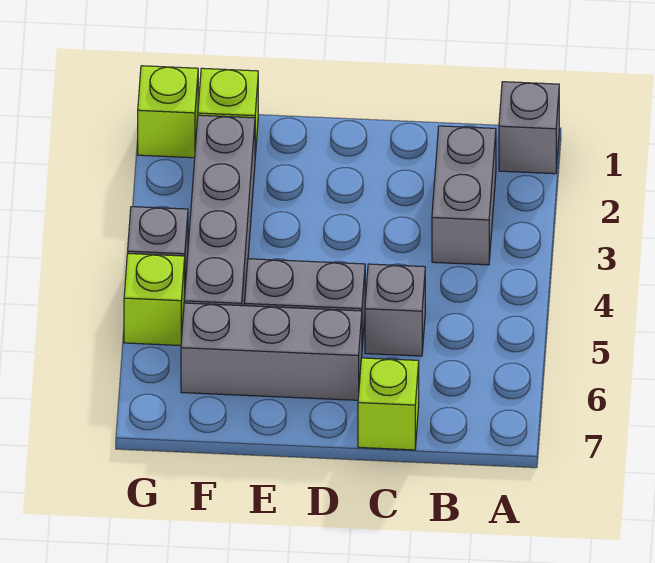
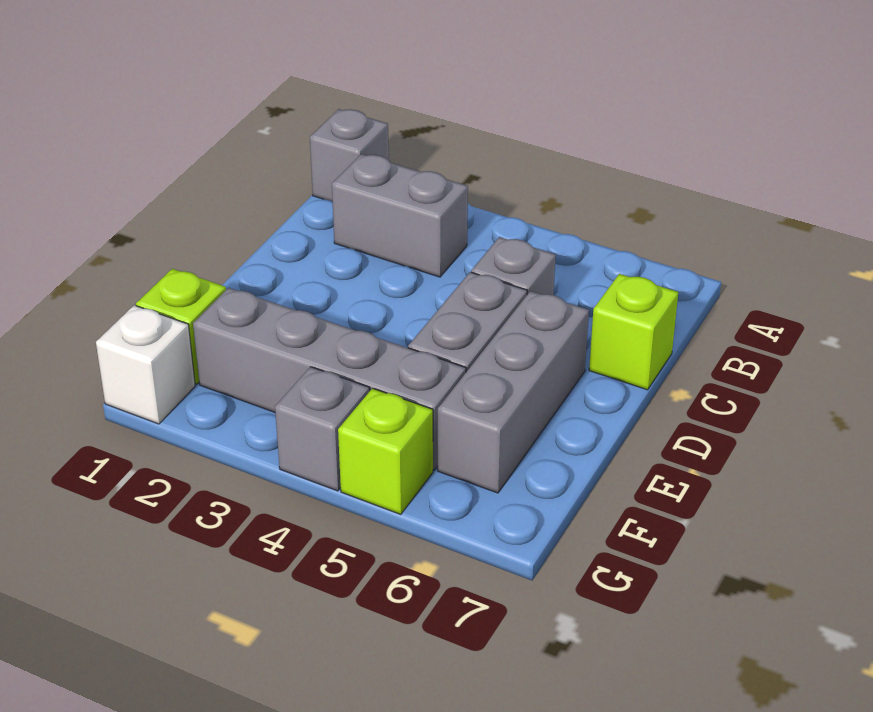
lime 1x1 brick [138,66,198,158] -> white 1x1 brick [96,305,195,424]

